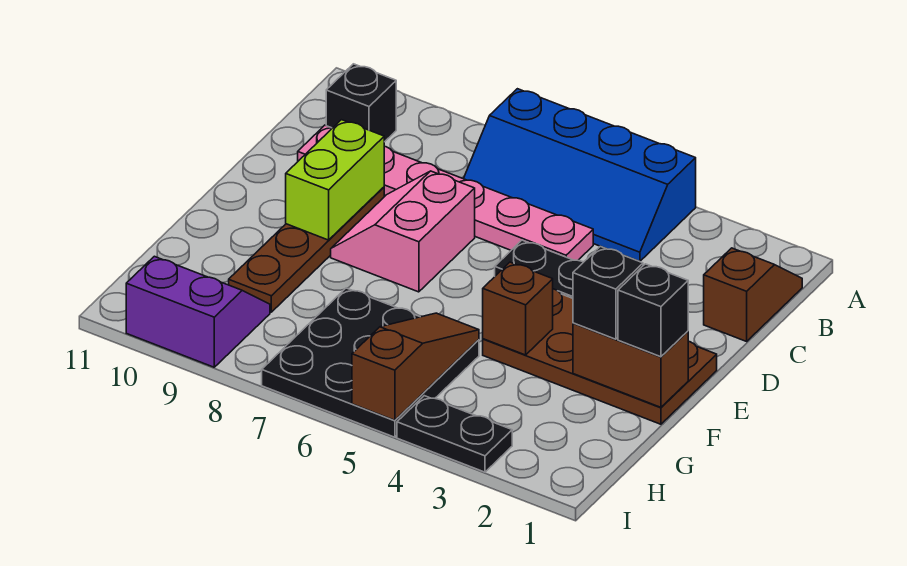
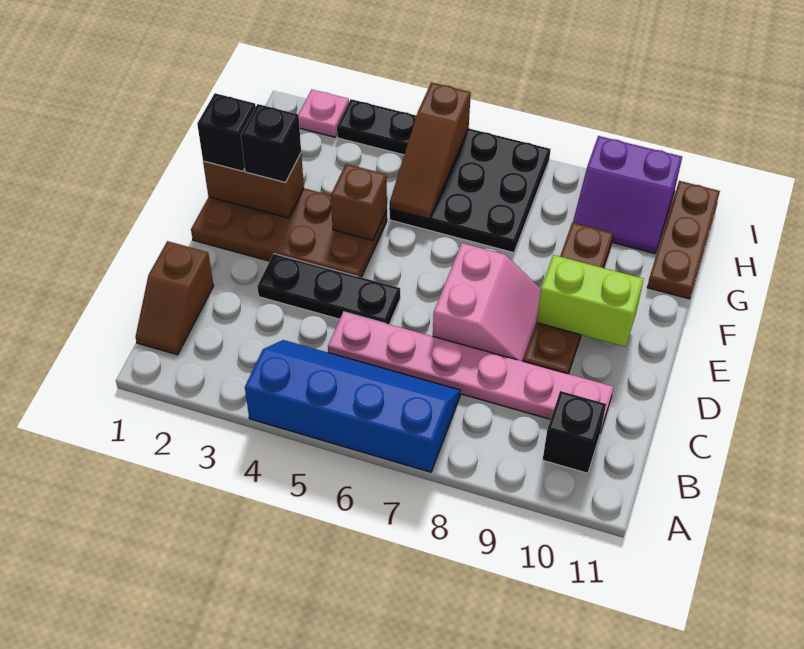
lime 1x2 brick [286,120,384,240] -> lime 1x2 brick turned to [537,255,644,347]
none -> brown 1x3 plate [647,181,720,299]
none -> pink 1x1 plate [298,90,349,137]

